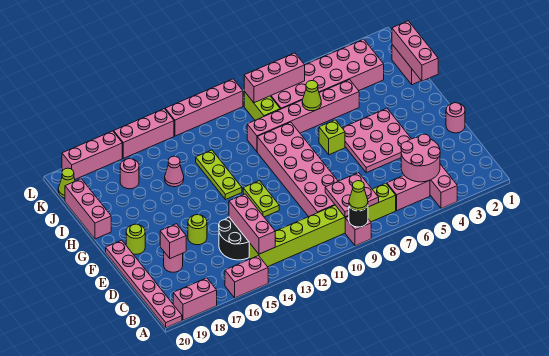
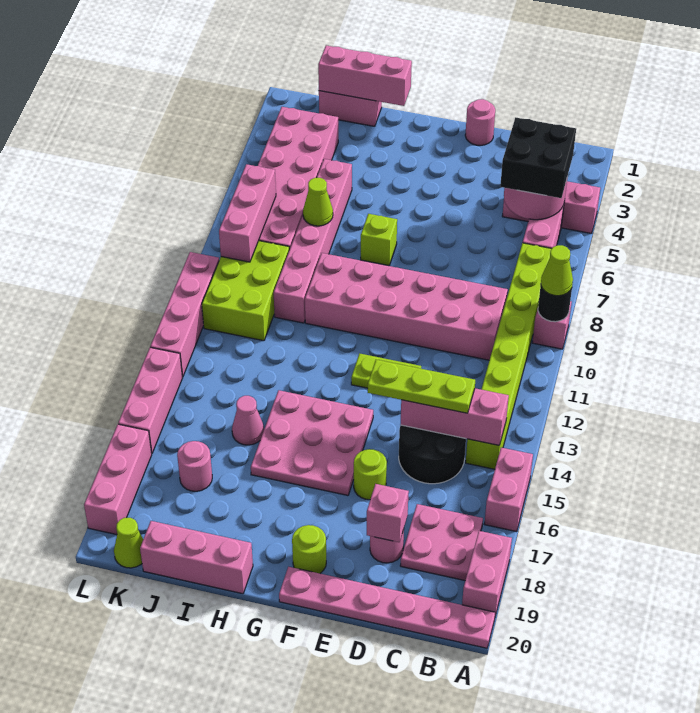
none -> black 2x2 brick [500,117,576,198]
pink 2x2 plate [325,173,379,217] -> pink 2x2 plate moved to [400,504,483,580]
pink 3x3 plate [342,108,411,173] -> pink 3x3 plate moved to [251,390,373,495]
lime 1x3 plate [196,150,242,200] -> lime 1x3 plate moved to [368,360,475,413]
lime 1x2 brick [244,91,280,120] -> lime 2x3 brick [202,241,289,341]

